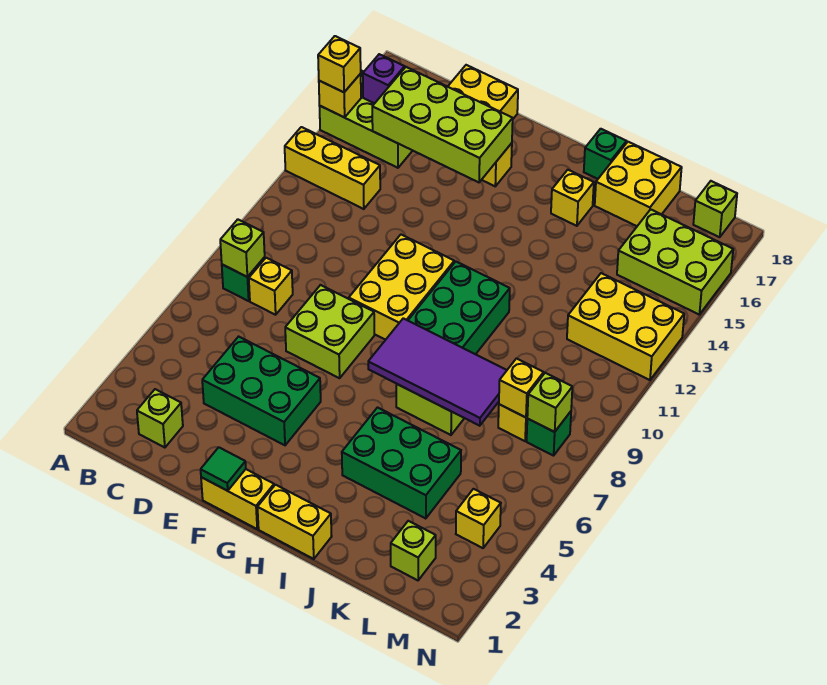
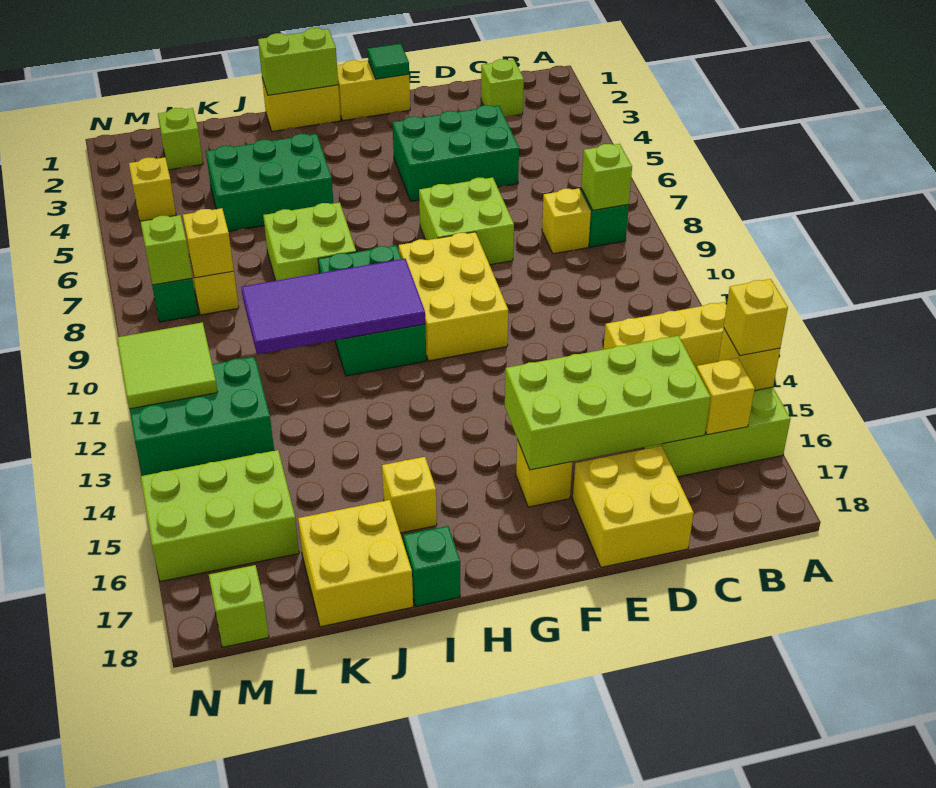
purple 1x1 brick [363,54,405,103] -> yellow 1x1 brick [696,358,755,435]
none -> lime 1x2 brick [258,28,338,95]
purple 2x4 tile [368,318,507,426] -> purple 2x4 tile moved to [241,259,425,354]
yellow 2x3 brick [567,273,684,380] -> green 2x3 brick [130,357,274,476]
none -> lime 2x2 tile [117,322,217,409]

